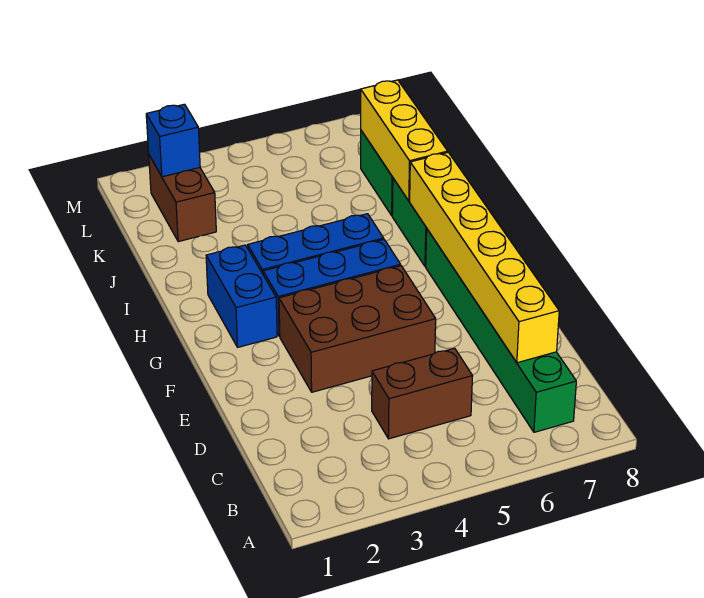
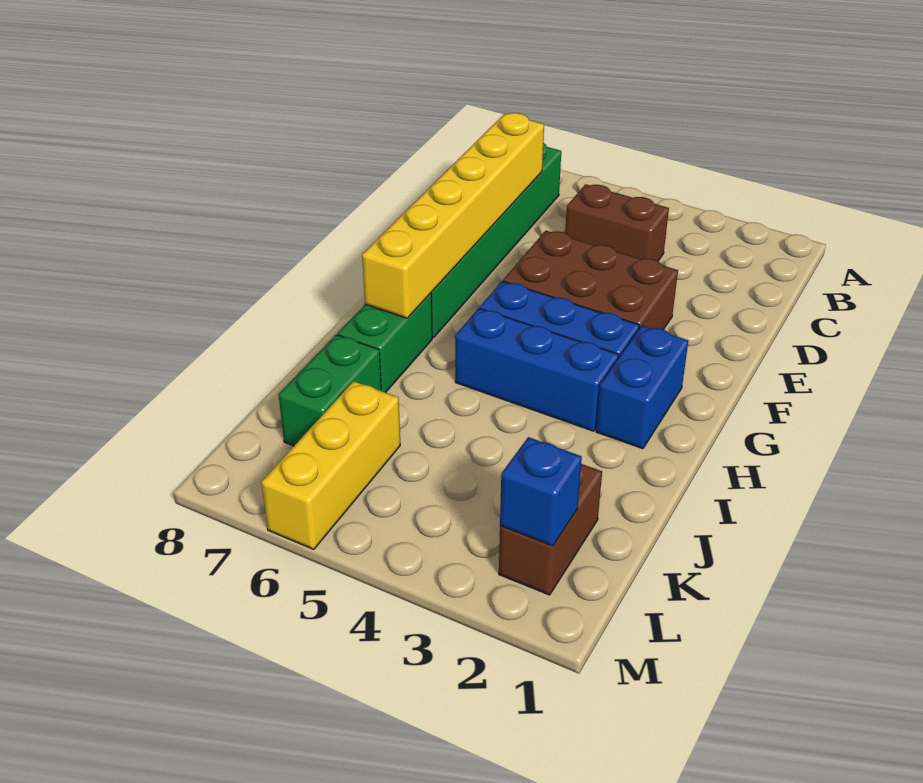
yellow 1x3 brick [361,80,448,201] -> yellow 1x3 brick moved to [261,381,400,549]

